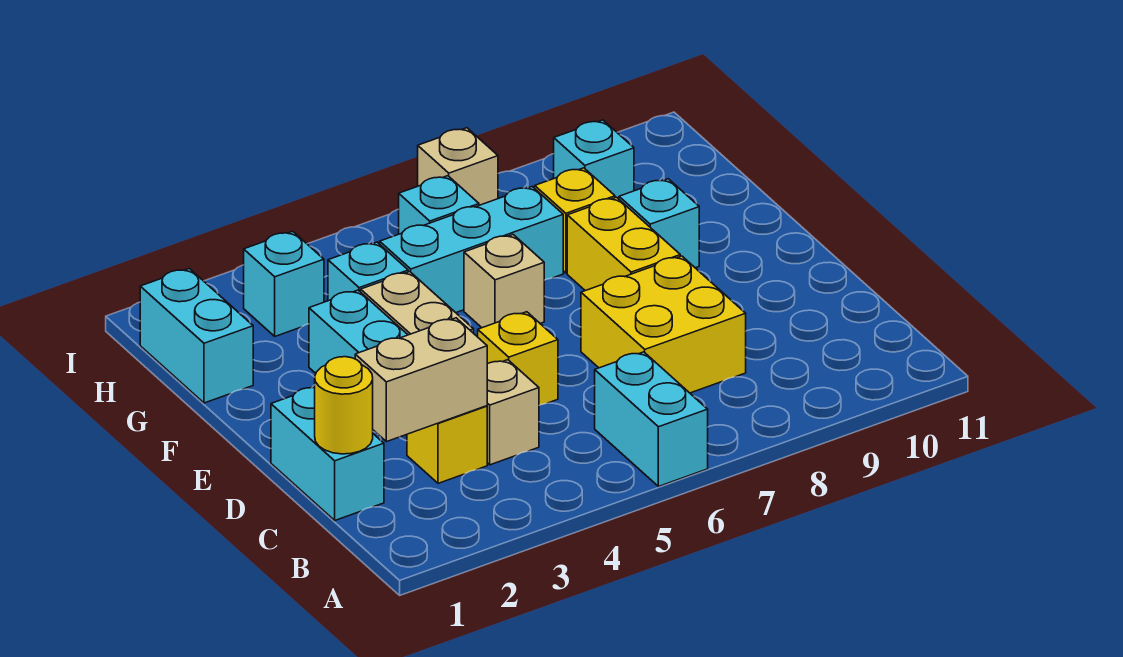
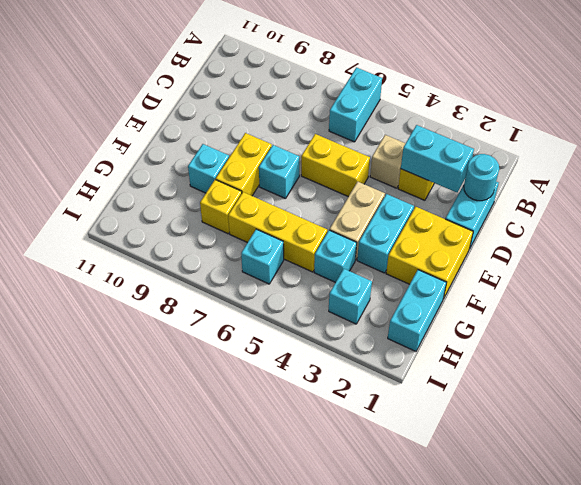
yellow 1x1 round brick [315,357,373,454] -> cyan 1x1 round brick [464,154,499,201]
tan 1x2 brick [355,318,487,442] -> cyan 1x2 brick [401,125,474,192]
yellow 2x2 brick [581,256,746,393] -> yellow 2x2 brick moved to [386,207,473,299]
yellow 1x1 brick [478,312,558,405] -> yellow 1x2 brick [301,134,370,197]
tan 1x1 brick [464,235,544,328] -> none
cyan 1x3 brick [380,187,563,313] -> yellow 1x3 brick [228,192,327,272]
cyan 1x1 brick [554,120,634,199] -> cyan 1x1 brick moved to [259,145,299,199]
tan 1x1 brick [418,128,498,205] -> none

